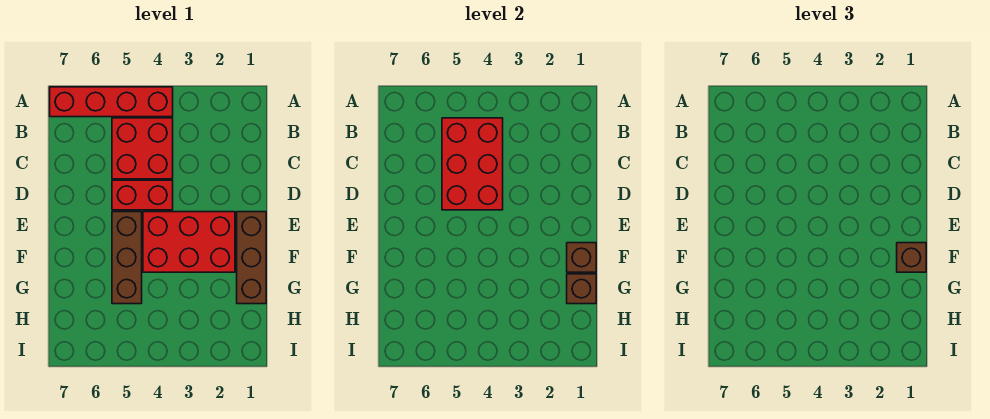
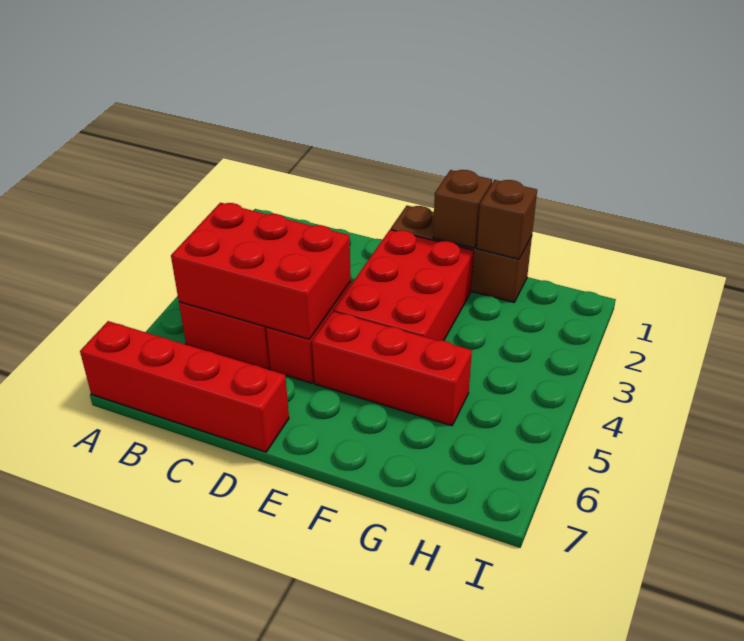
red 1x4 brick [50,87,173,117] -> red 1x4 brick turned to [80,321,289,452]
brown 1x3 brick [112,212,142,304] -> red 1x3 brick [312,311,472,426]
brown 1x1 brick [897,243,926,272] -> none

